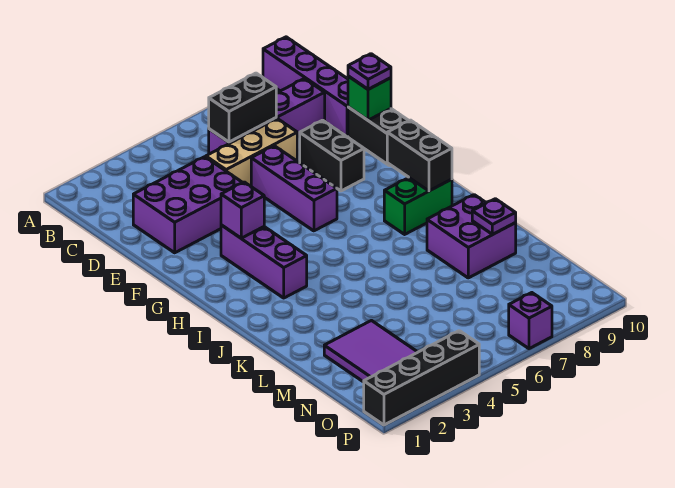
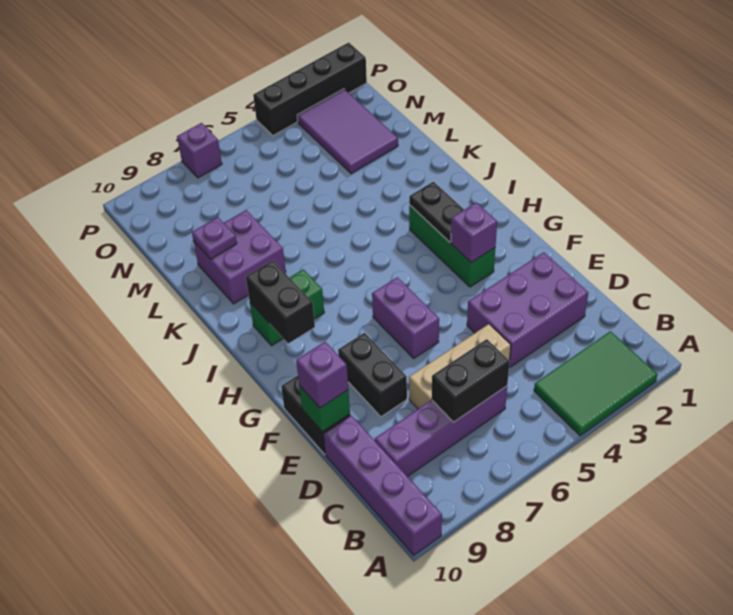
none -> green 2x3 tile [534,331,658,436]
purple 1x3 brick [251,146,337,231] -> purple 1x2 brick [372,277,439,358]
purple 1x1 plate [348,54,391,89] -> purple 1x1 brick [296,342,348,408]
purple 1x3 brick [221,225,307,298] -> green 1x3 brick [409,205,495,287]
none -> black 1x2 plate [409,182,464,242]

